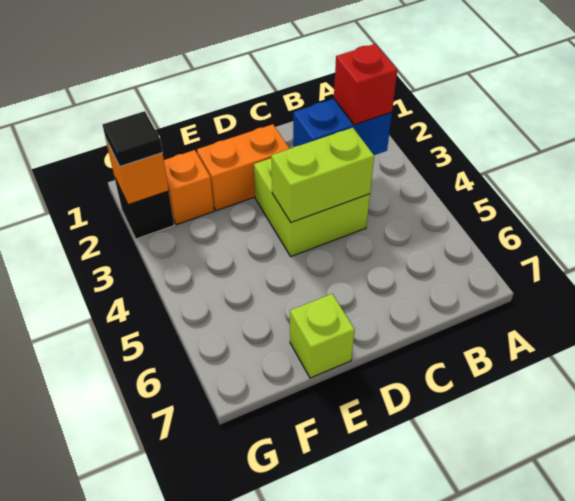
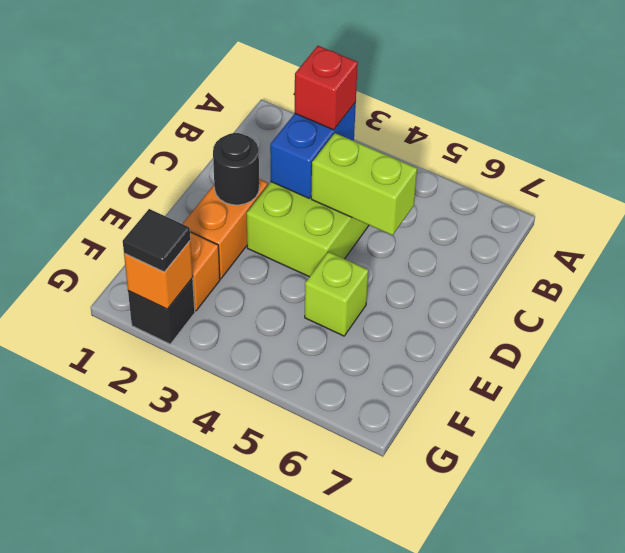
lime 1x2 brick [271,128,374,222] -> lime 1x2 brick turned to [311,133,417,235]
none -> black 1x1 round brick [213,133,259,205]
lime 1x1 brick [290,294,355,378] -> lime 1x1 brick moved to [305,252,368,336]

